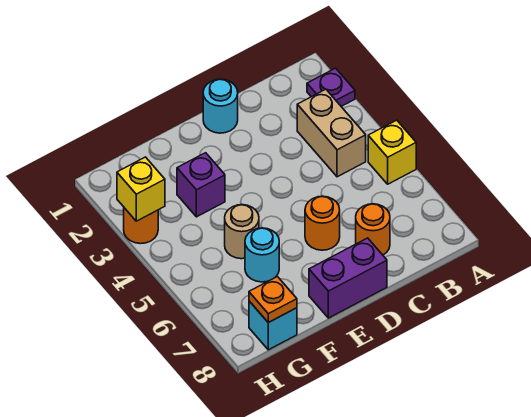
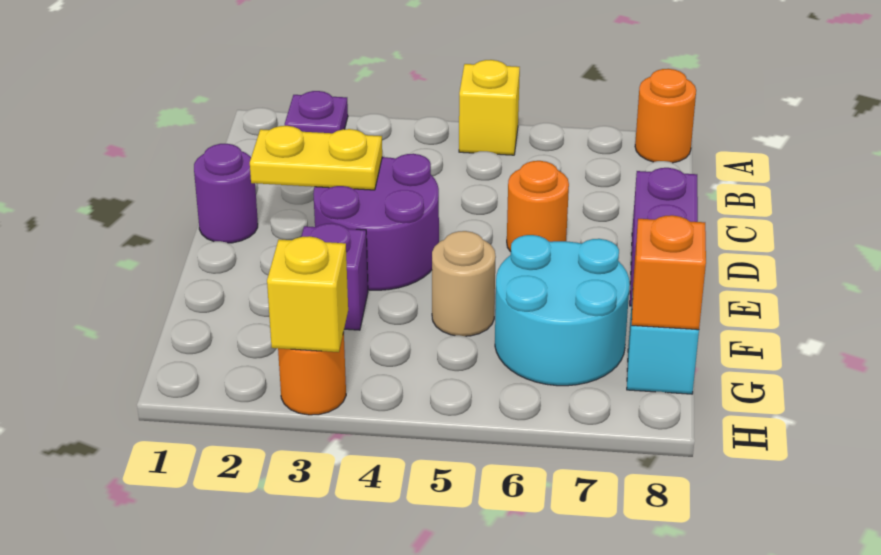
tan 1x2 brick [297,89,366,177] -> none
orange 1x1 round brick [356,204,390,255] -> orange 1x1 round brick moved to [635,69,696,163]
cyan 1x1 round brick [203,79,238,133] -> purple 1x1 round brick [194,144,258,243]
none -> yellow 1x2 plate [250,126,382,190]
none -> purple 2x2 round brick [313,154,439,290]
cyan 1x1 round brick [245,228,279,282] -> cyan 2x2 round brick [495,235,630,386]
orange 1x1 plate [249,277,297,323] -> orange 1x1 brick [632,215,706,330]

